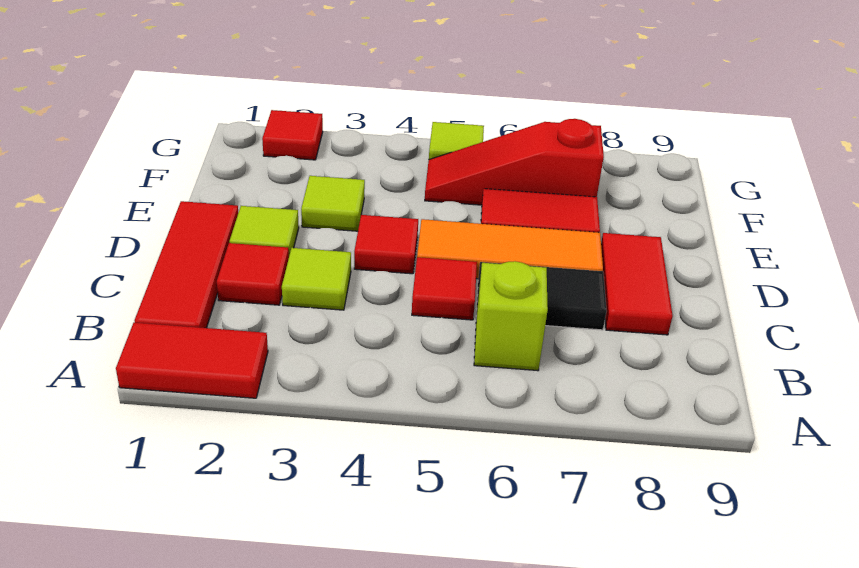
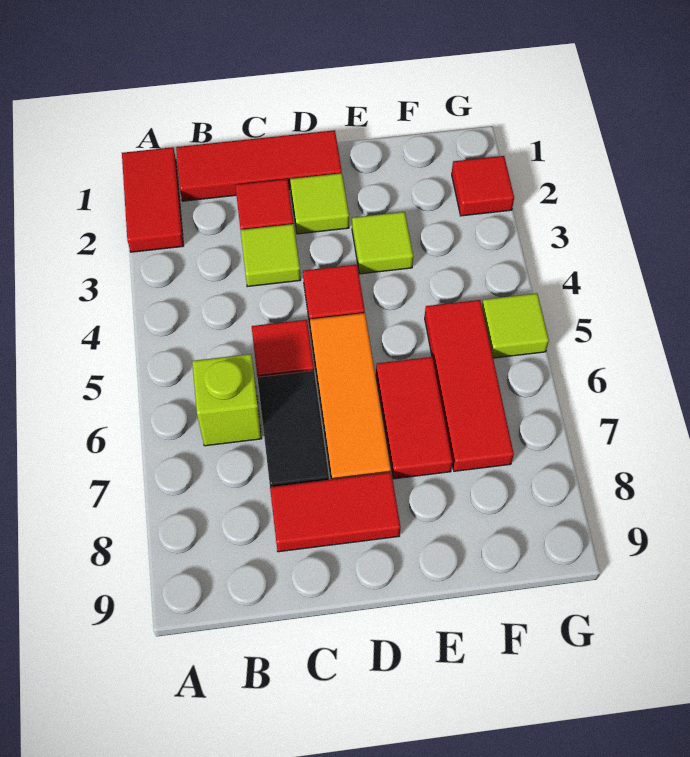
red 1x3 slope [425,119,604,205] -> red 1x3 tile [425,300,514,471]

